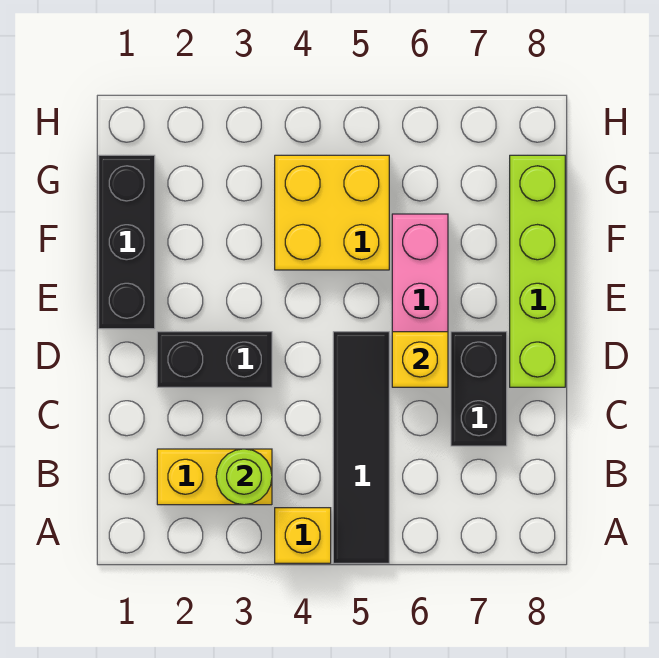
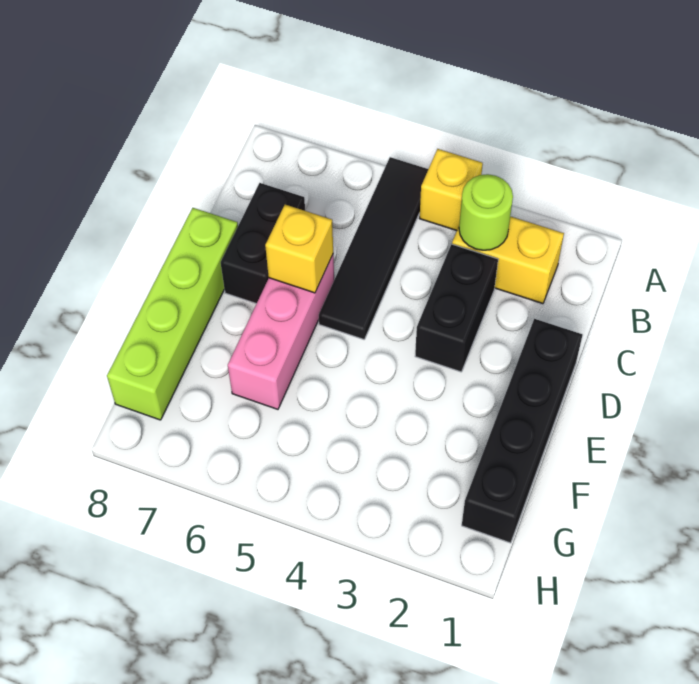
black 1x2 brick [157,332,272,387] -> black 1x2 brick turned to [415,244,498,372]
black 1x3 brick [99,155,155,329] -> black 1x4 brick [462,319,583,543]
yellow 2x2 brick [275,155,389,270] -> none

